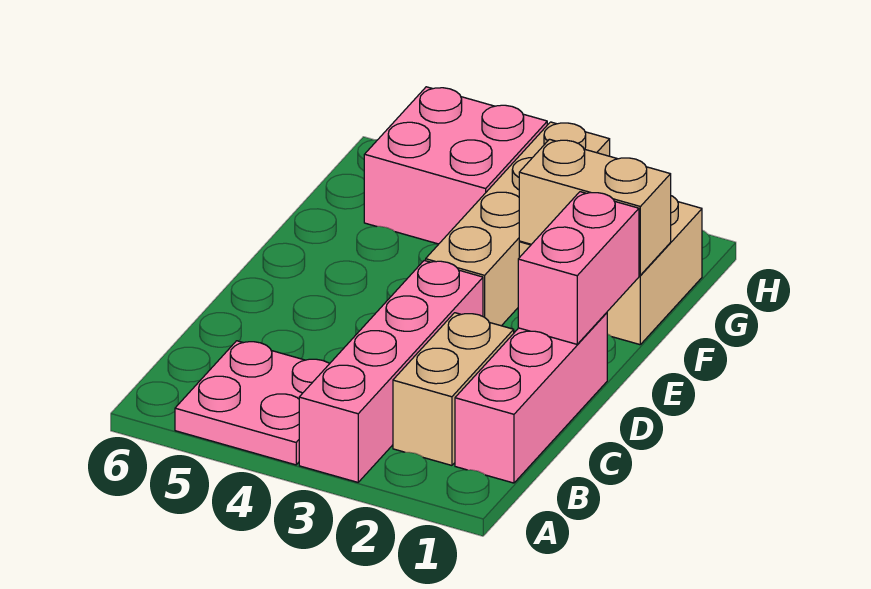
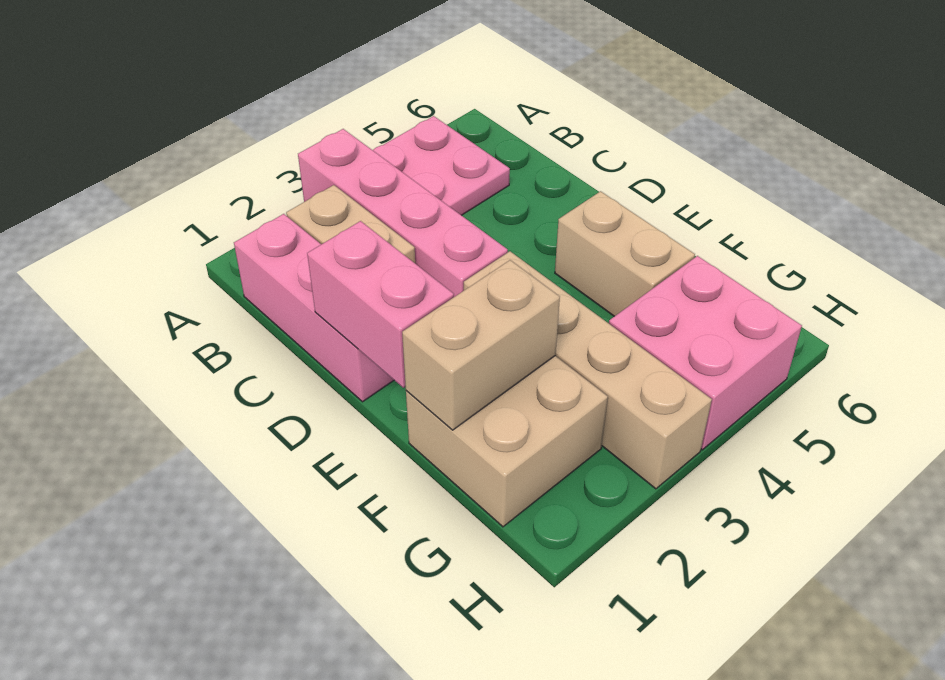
none -> tan 1x2 brick [555,191,695,316]

